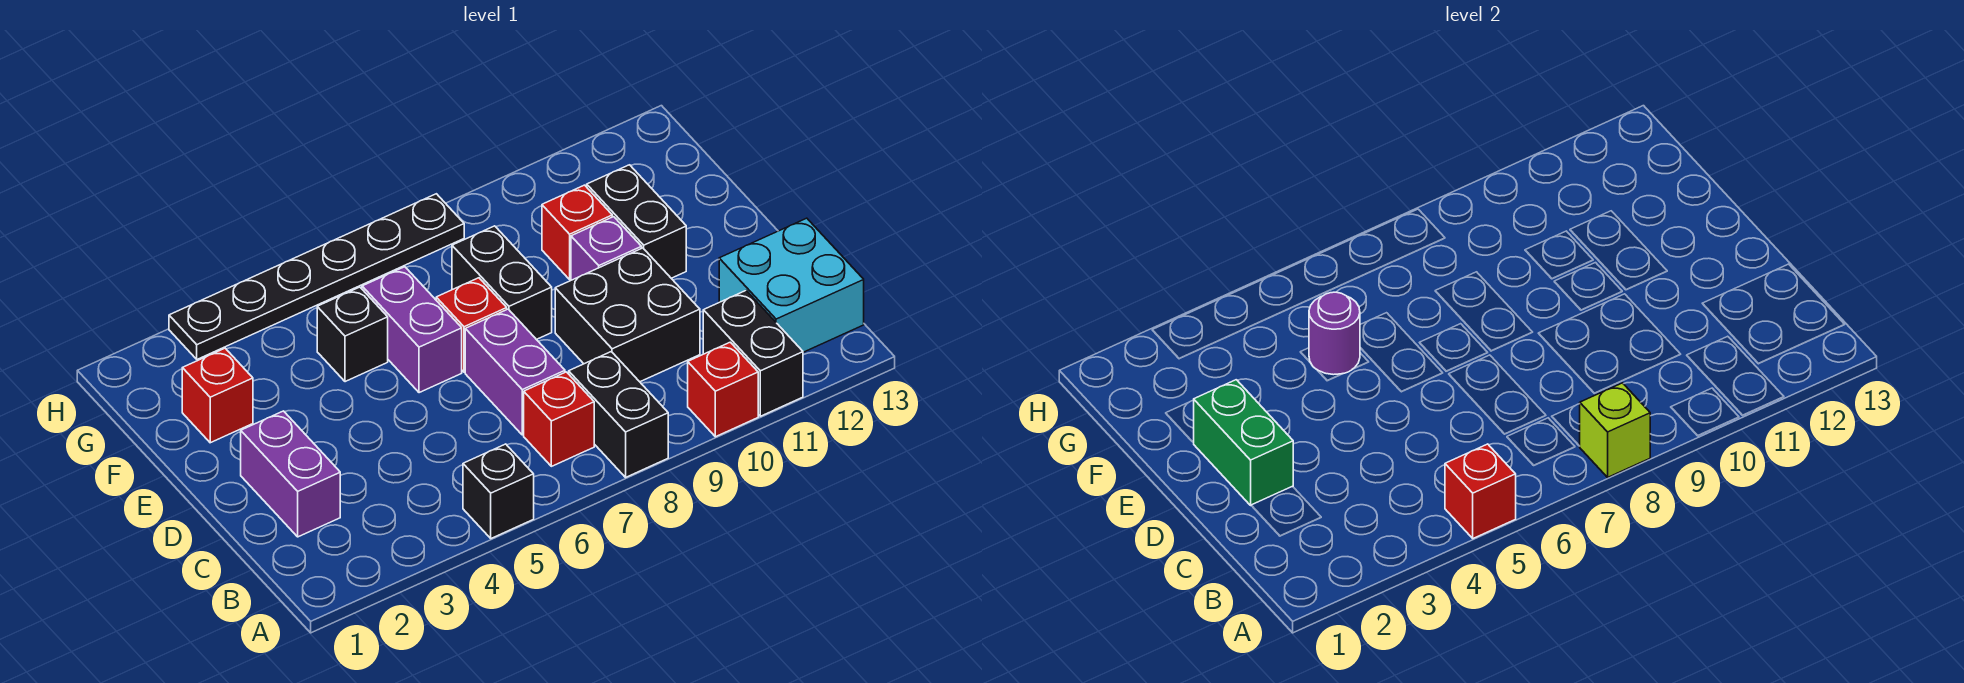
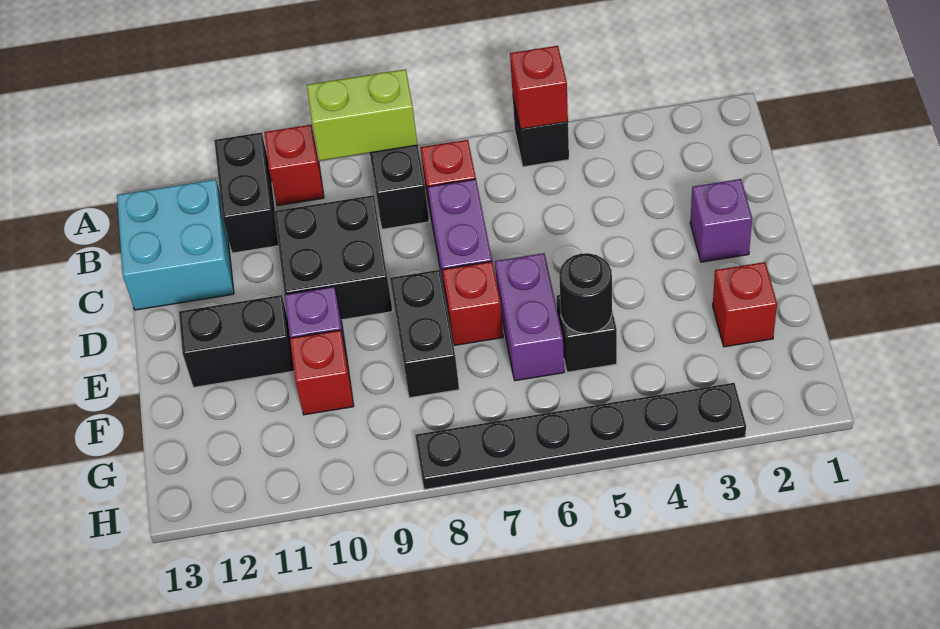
lime 1x1 brick [1580,383,1650,477] -> lime 1x2 brick [307,69,417,161]
purple 1x2 brick [241,411,340,537] -> purple 1x1 brick [690,179,752,262]
green 1x2 brick [1193,380,1293,505] -> none
black 1x2 brick [587,165,686,278] -> black 1x2 brick turned to [179,295,294,387]
purple 1x1 round brick [1309,292,1360,375] -> black 1x1 round brick [559,253,612,333]

